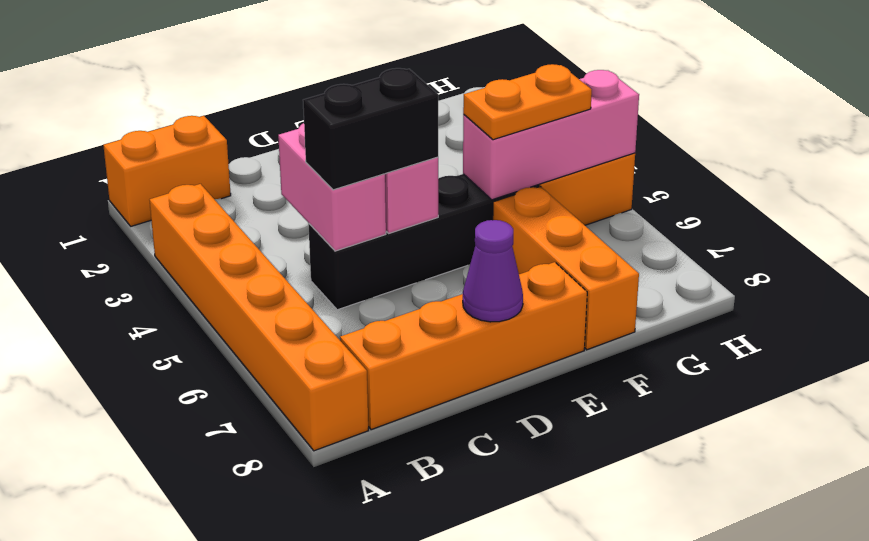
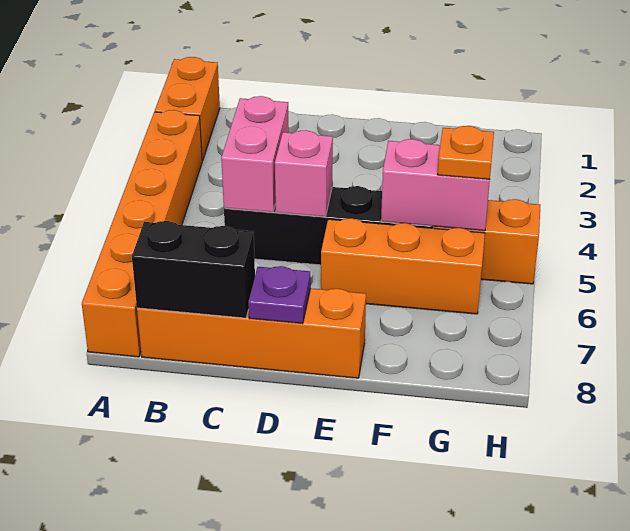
orange 1x2 brick [103,116,231,226] -> orange 1x2 brick turned to [155,57,220,161]
black 1x2 brick [303,68,438,190] -> black 1x2 brick moved to [132,221,255,318]
purple 1x1 cone [463,220,523,322] -> purple 1x1 plate [248,266,311,324]
pink 1x3 brick [463,70,639,200] -> pink 1x2 brick [381,139,490,231]
orange 1x2 plate [463,64,592,140] -> orange 1x1 plate [438,126,494,179]
orange 1x3 brick [493,186,639,350] -> orange 1x3 brick turned to [321,218,485,314]

